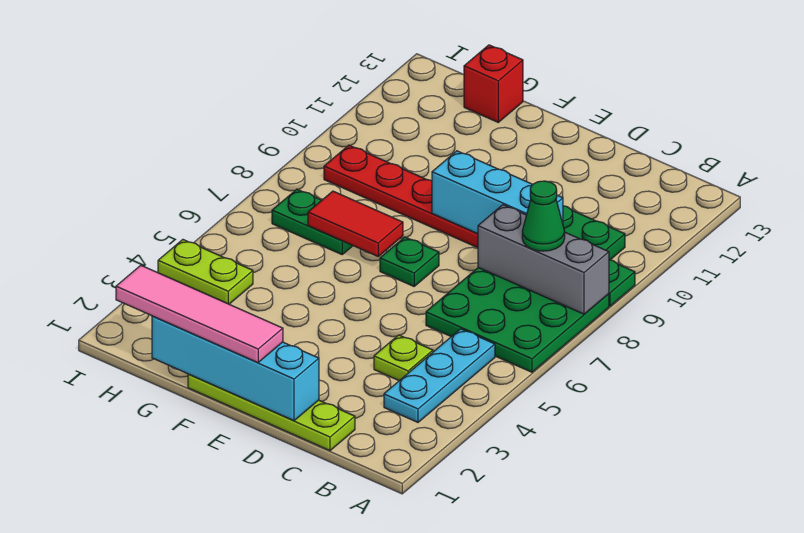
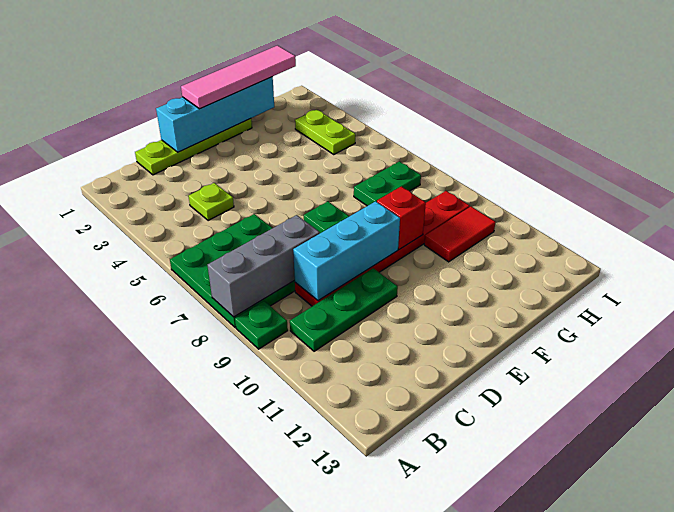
cyan 1x3 plate [384,329,495,422] -> none
green 1x1 cone [522,181,565,251] -> none
red 1x2 tile [308,191,403,256] -> red 1x2 tile moved to [424,207,496,262]
red 1x1 brick [464,45,523,122] -> red 1x1 brick moved to [377,186,426,250]
lime 1x2 plate [158,240,253,304] -> lime 1x2 plate turned to [295,110,355,154]

